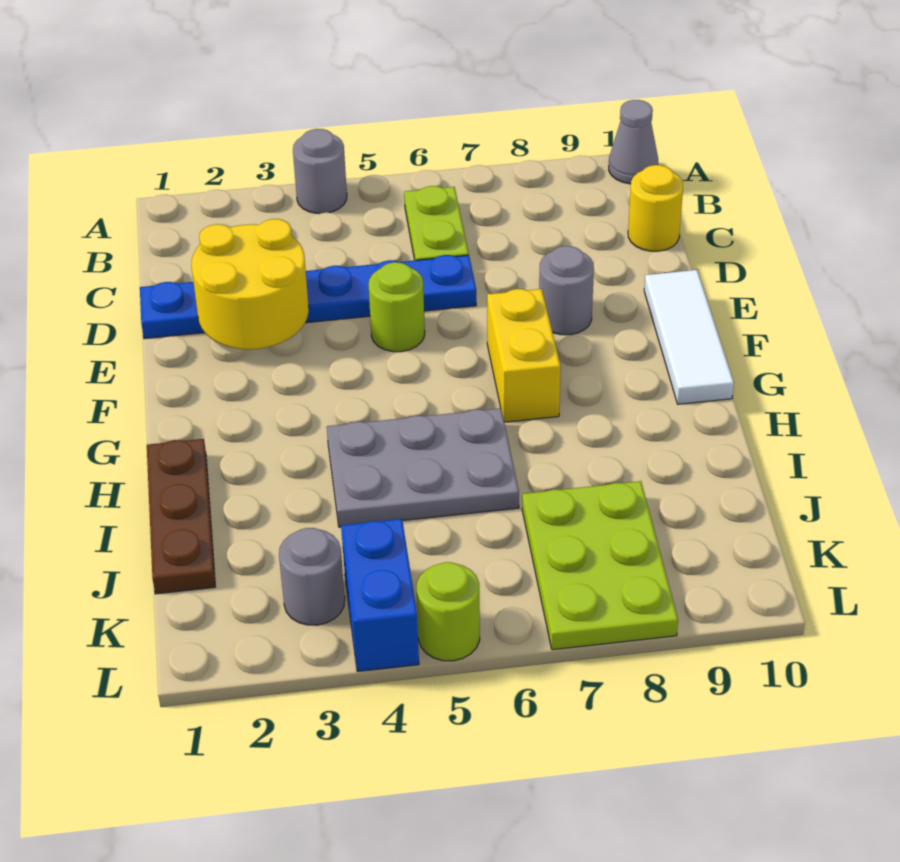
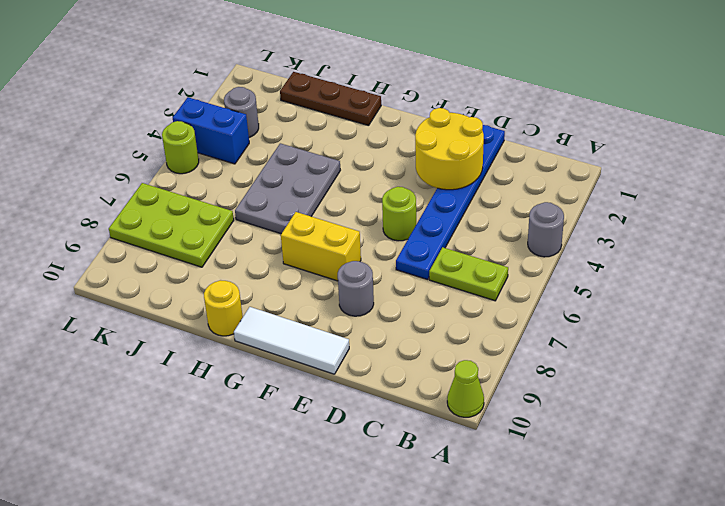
grey 1x1 cone [609,100,658,184] -> lime 1x1 cone [447,360,484,417]
yellow 1x1 round brick [628,165,683,251] -> yellow 1x1 round brick moved to [204,280,243,336]

